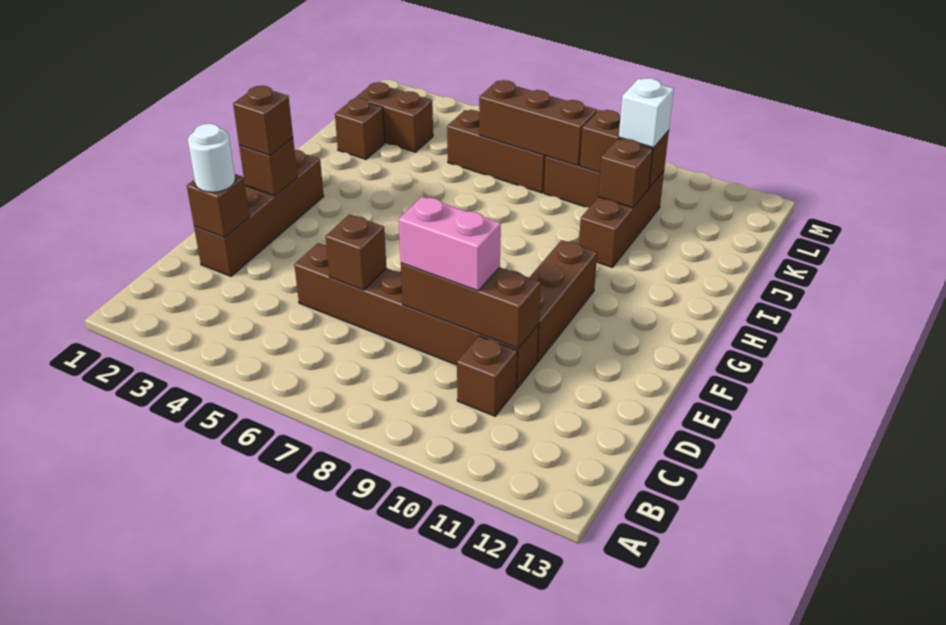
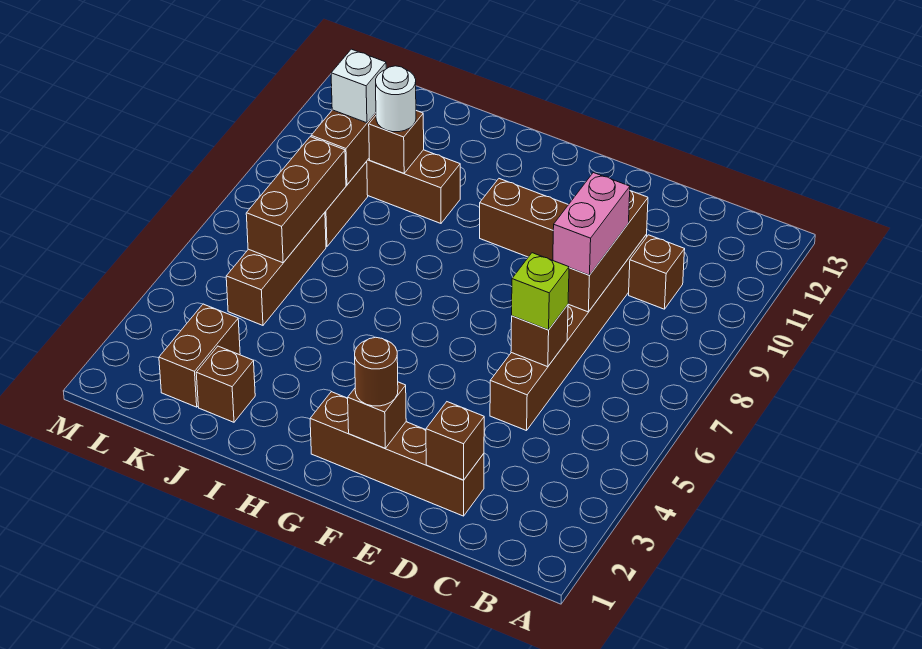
white 1x1 round brick [188,124,235,192] -> white 1x1 round brick moved to [376,66,416,132]
none -> lime 1x1 brick [512,253,569,330]
brown 1x1 brick [233,86,293,156] -> brown 1x1 round brick [355,337,398,406]

